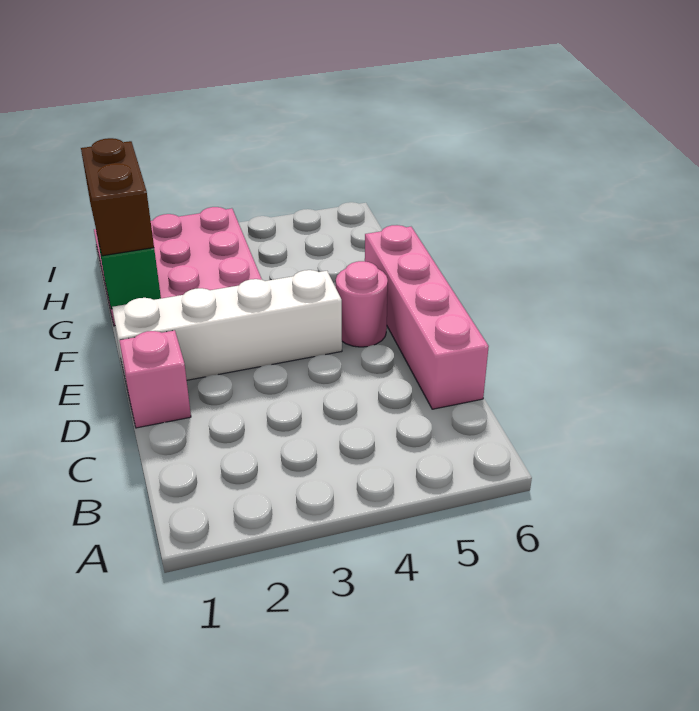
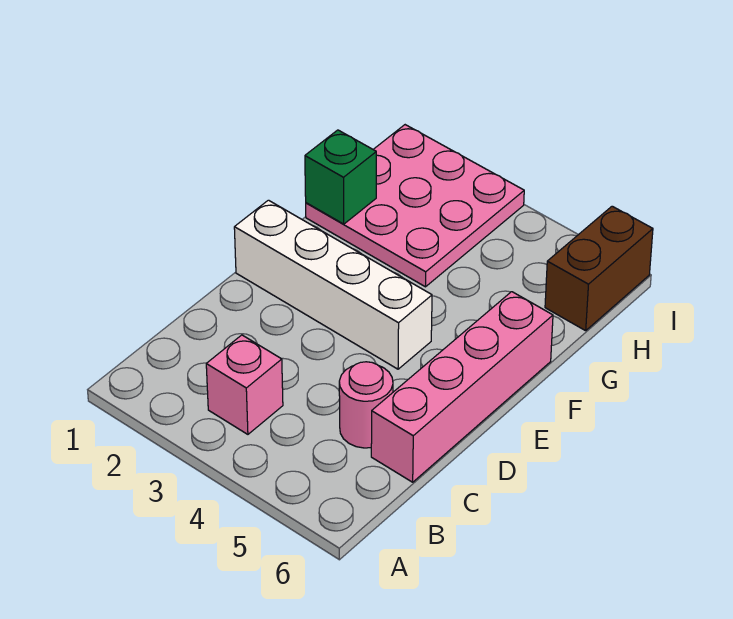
pink 1x1 brick [119,330,191,428] -> pink 1x1 brick moved to [206,335,283,434]
pink 1x1 round brick [336,261,388,347] -> pink 1x1 round brick moved to [339,362,393,448]
brown 1x2 brick [81,138,154,256] -> brown 1x2 brick moved to [545,206,653,331]

